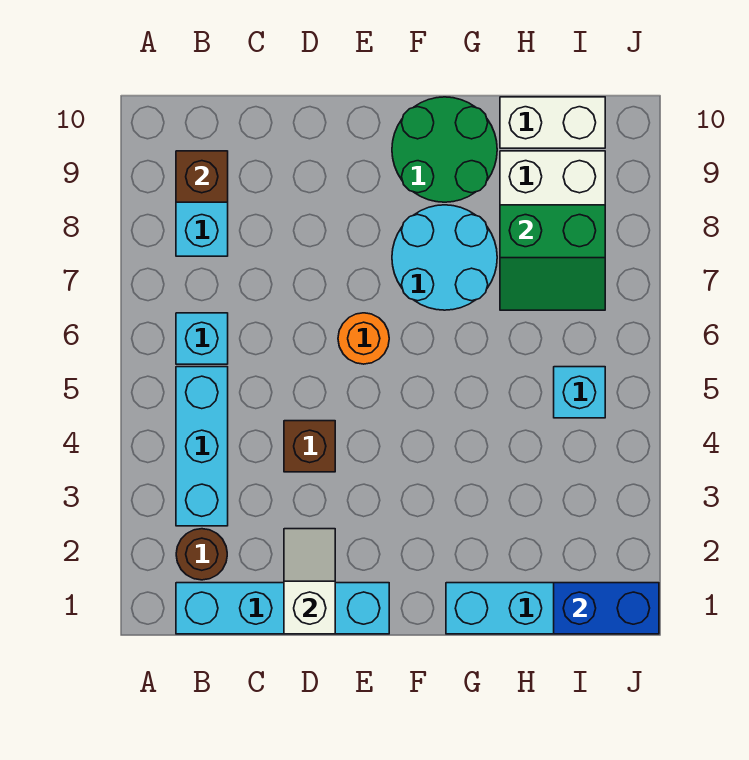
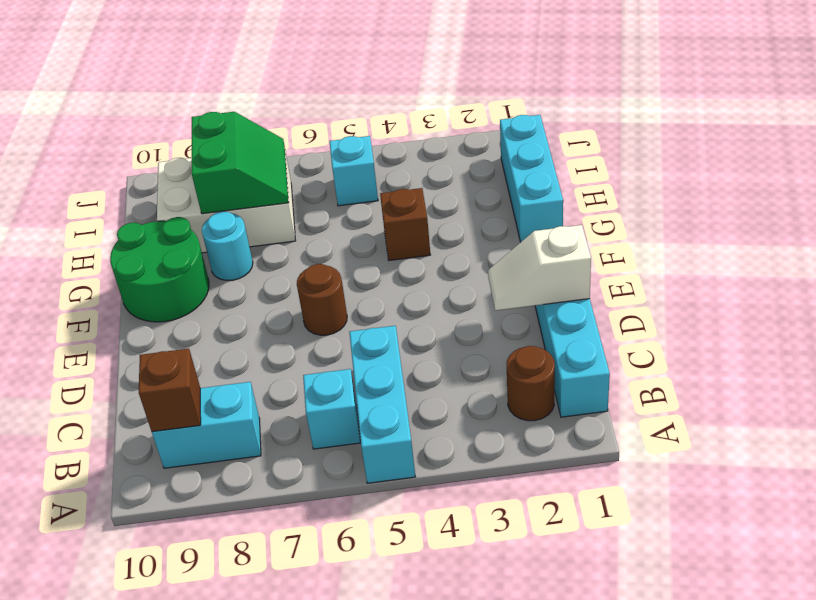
cyan 1x3 brick [176,367,228,526] -> cyan 1x3 brick turned to [349,326,415,483]
brown 1x1 brick [284,421,335,472] -> brown 1x1 brick moved to [380,188,430,261]
orange 1x1 round brick [338,313,389,364] -> brown 1x1 round brick [297,264,347,335]
cyan 2x2 round brick [392,205,497,310] -> cyan 1x1 round brick [202,211,253,280]
white 1x2 brick [500,97,605,148] -> none
blue 1x2 brick [554,583,659,634] -> none

